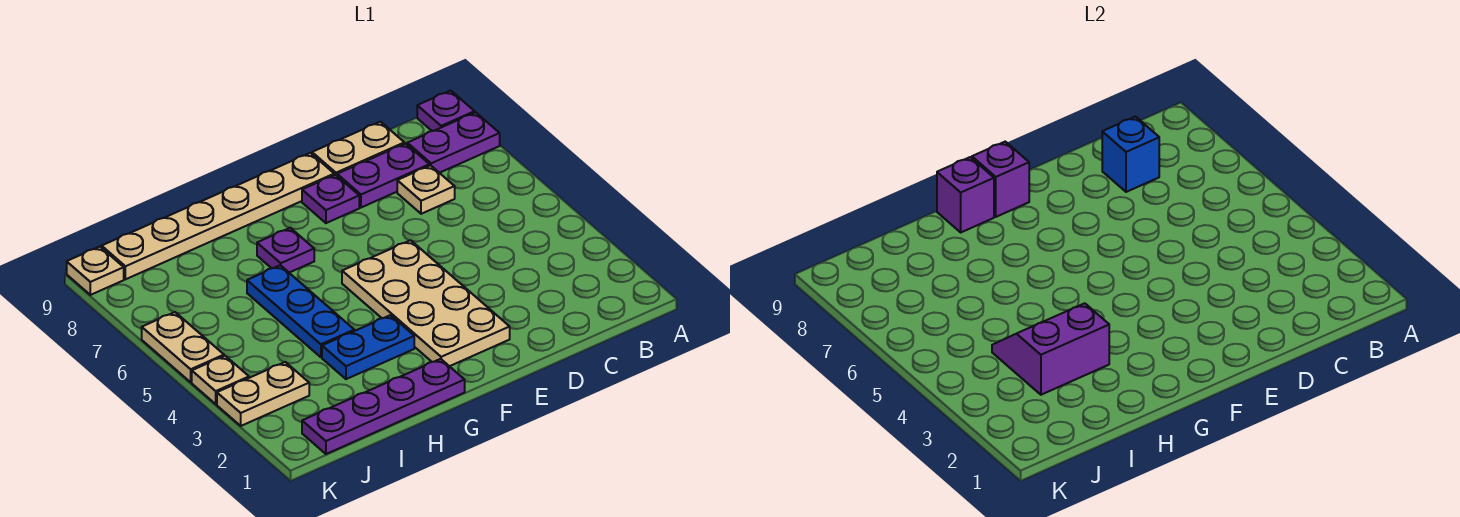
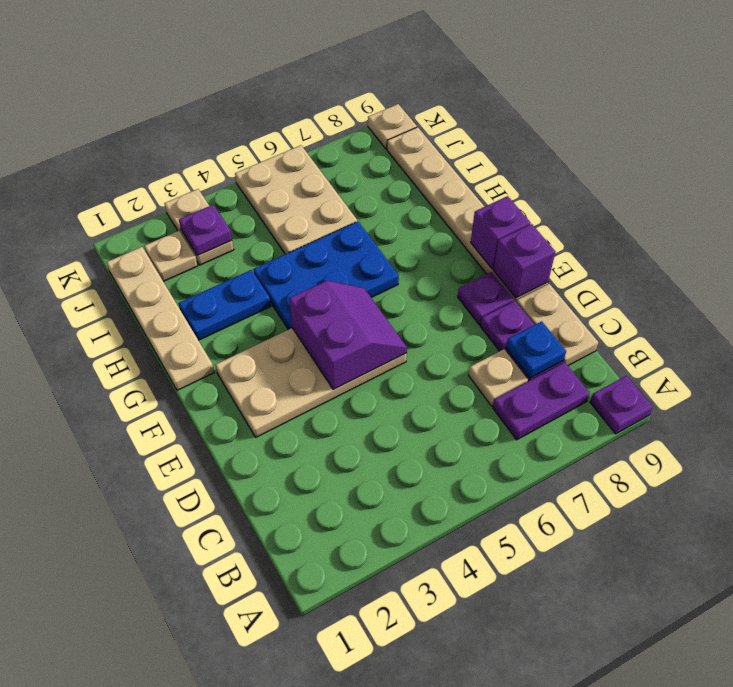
purple 1x2 plate [407,112,500,173] -> purple 1x2 plate turned to [493,362,590,440]
blue 1x1 brick [1102,117,1159,192] -> blue 1x1 plate [506,321,566,378]
purple 1x4 plate [302,359,465,454] -> tan 1x4 plate [107,247,214,390]
blue 1x2 plate [322,315,414,379] -> blue 1x2 plate turned to [179,270,271,340]
purple 1x1 plate [257,228,314,273] -> purple 1x1 plate moved to [179,205,232,256]
purple 1x1 brick [937,157,994,232] -> purple 1x1 brick moved to [493,224,555,298]
purple 2x2 slope [992,303,1109,395] -> purple 2x2 slope moved to [289,281,407,390]
blue 1x3 plate [247,265,354,357] -> blue 2x3 plate [253,221,399,330]
tan 1x1 plate [192,356,249,404] -> tan 1x1 plate moved to [144,231,198,282]
tan 1x2 plate [142,312,224,382] -> tan 2x3 plate [235,145,357,254]

